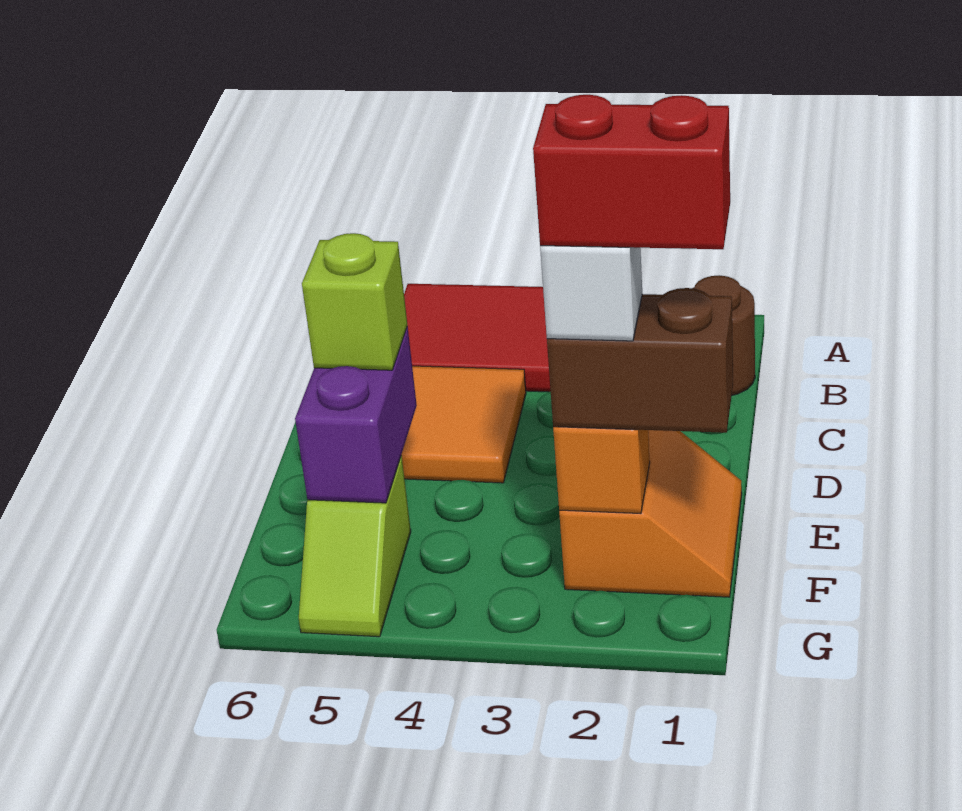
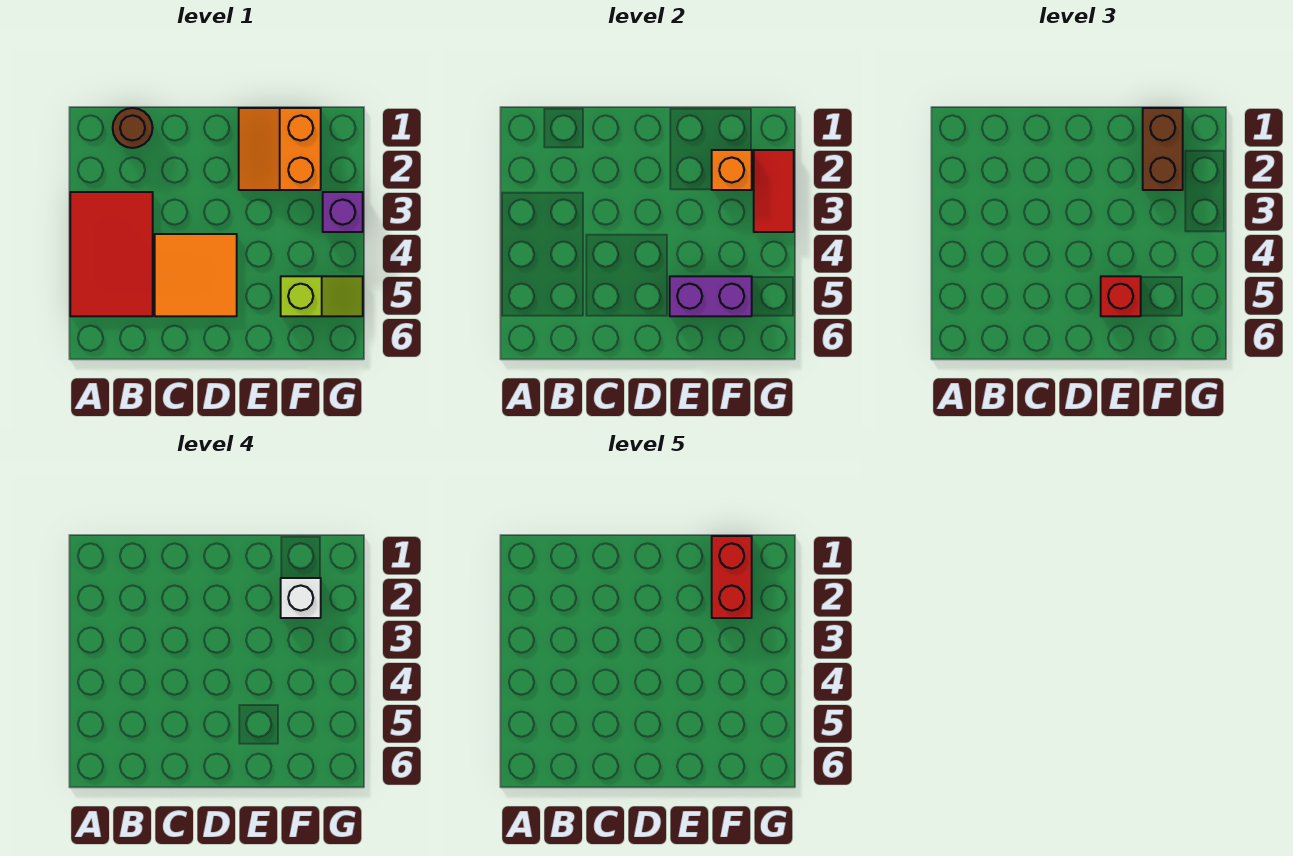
orange 2x2 slope [559,430,742,597] -> orange 2x2 slope turned to [239,108,321,190]
lime 1x1 brick [302,233,407,370] -> red 1x1 brick [1101,276,1141,316]
none -> red 1x2 tile [754,150,794,232]
none -> purple 1x1 brick [323,192,363,232]

